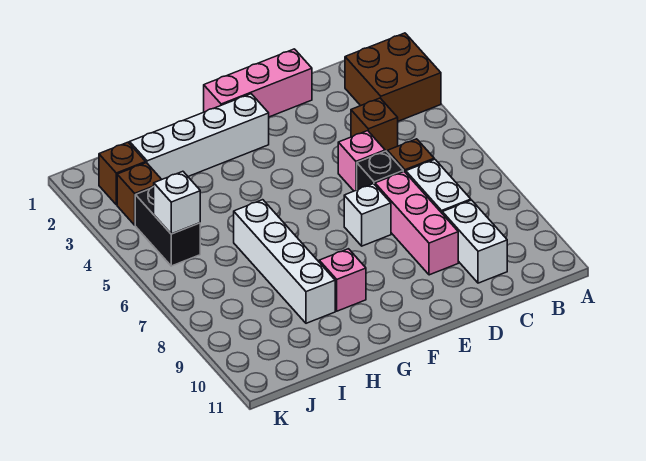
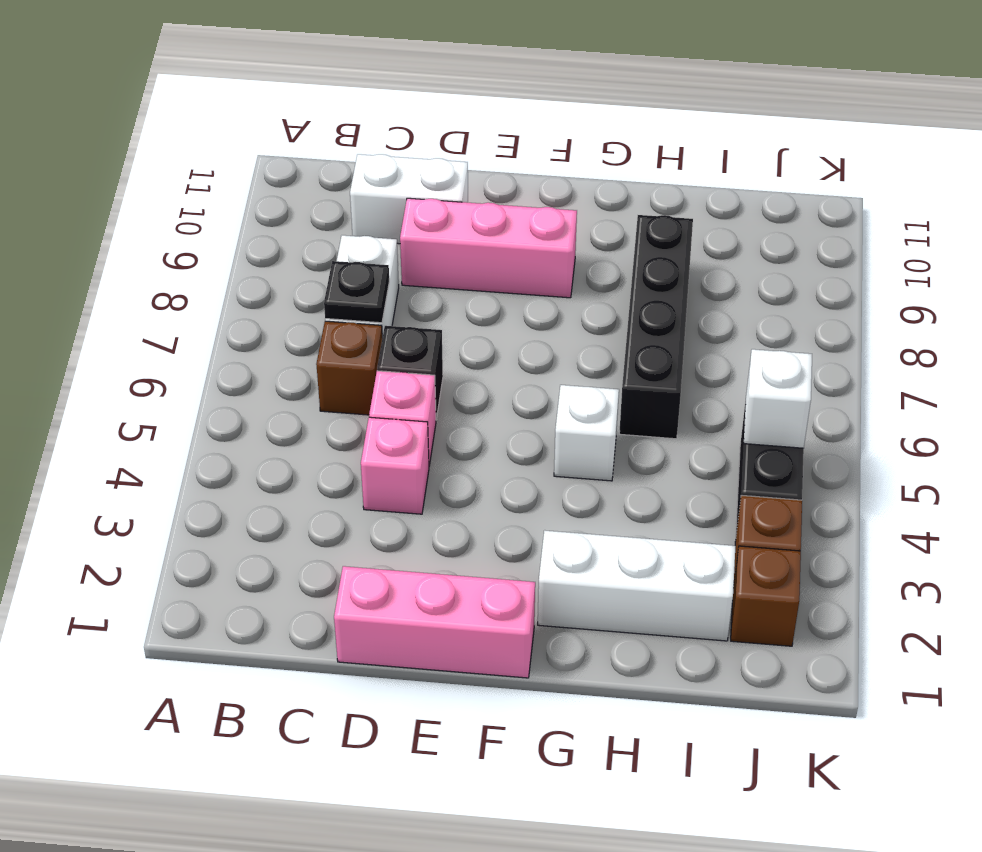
brown 2x2 brick [345,33,441,121] -> none
brown 1x1 brick [351,98,398,153] -> none
none -> black 1x1 plate [324,261,389,323]
white 1x2 brick [442,200,507,283] -> white 1x2 brick turned to [350,154,468,244]
pink 1x3 brick [375,172,458,275] -> pink 1x3 brick turned to [400,198,577,298]
white 1x1 brick [344,184,391,246] -> white 1x1 brick moved to [554,385,619,481]
white 1x4 brick [130,94,269,179] -> white 1x3 brick [538,530,735,641]
pink 1x1 brick [319,249,366,311] -> pink 1x1 brick moved to [361,417,429,514]
white 1x4 brick [234,200,335,323] -> black 1x4 brick [619,215,693,439]

